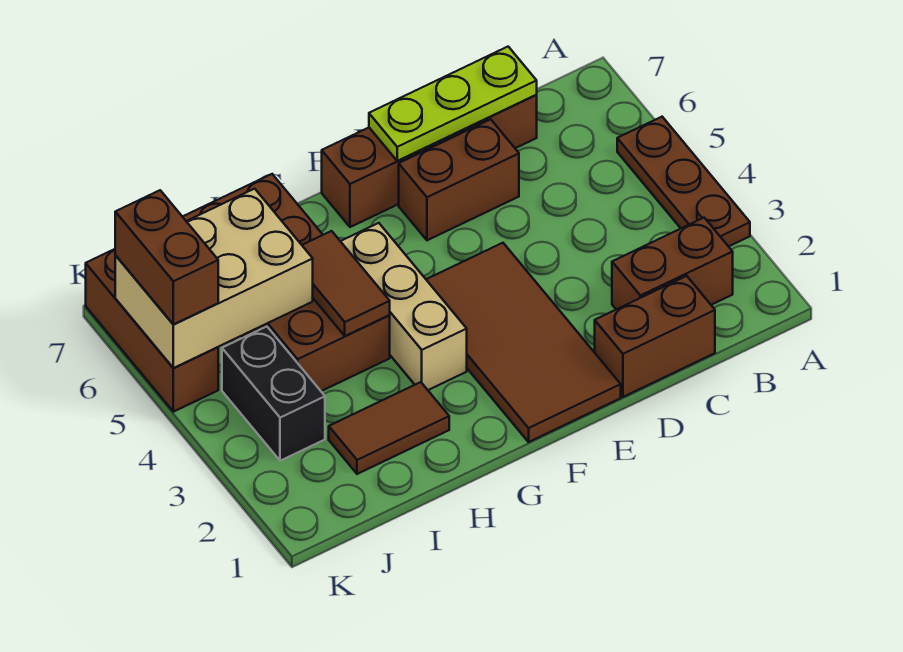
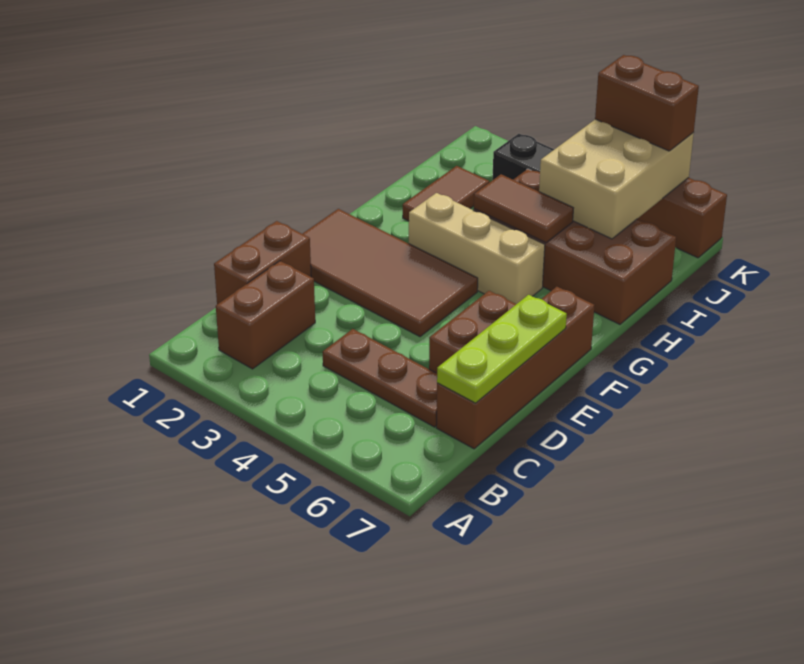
brown 1x3 plate [617,117,750,247] -> brown 1x3 plate moved to [323,329,437,427]

